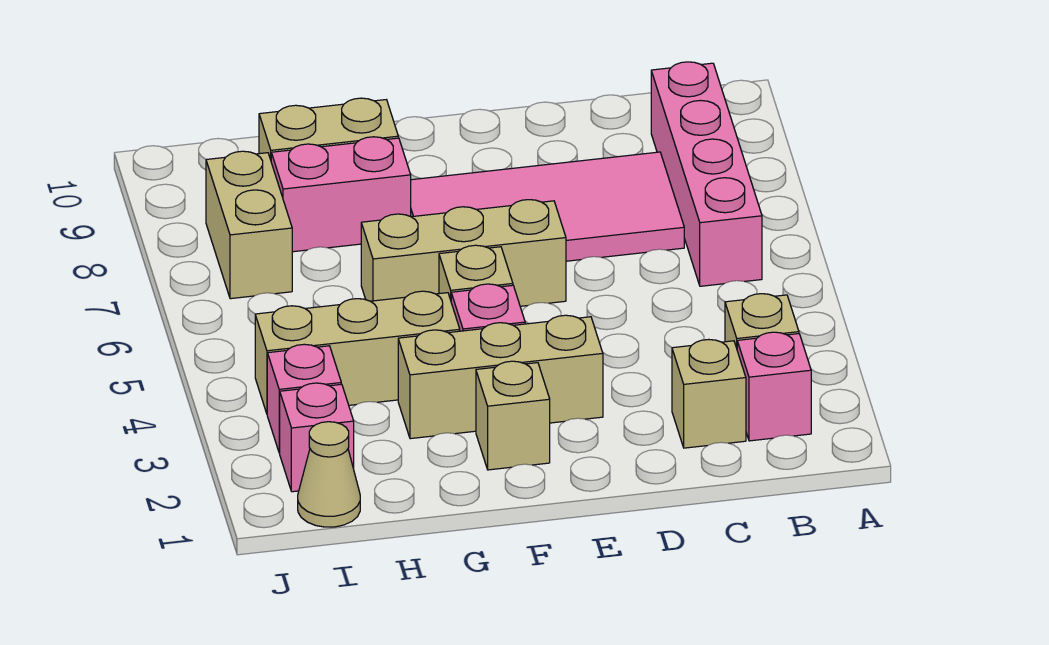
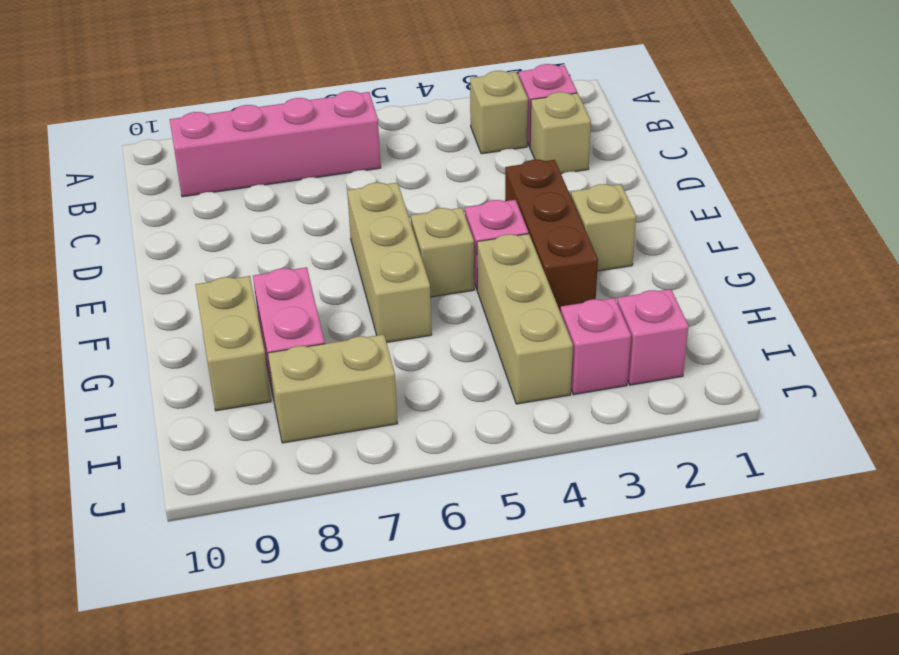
pink 2x4 tile [411,152,684,261] -> none
tan 1x3 brick [398,315,603,439] -> brown 1x3 brick [505,160,598,313]
tan 1x1 cone [298,422,360,527] -> none

